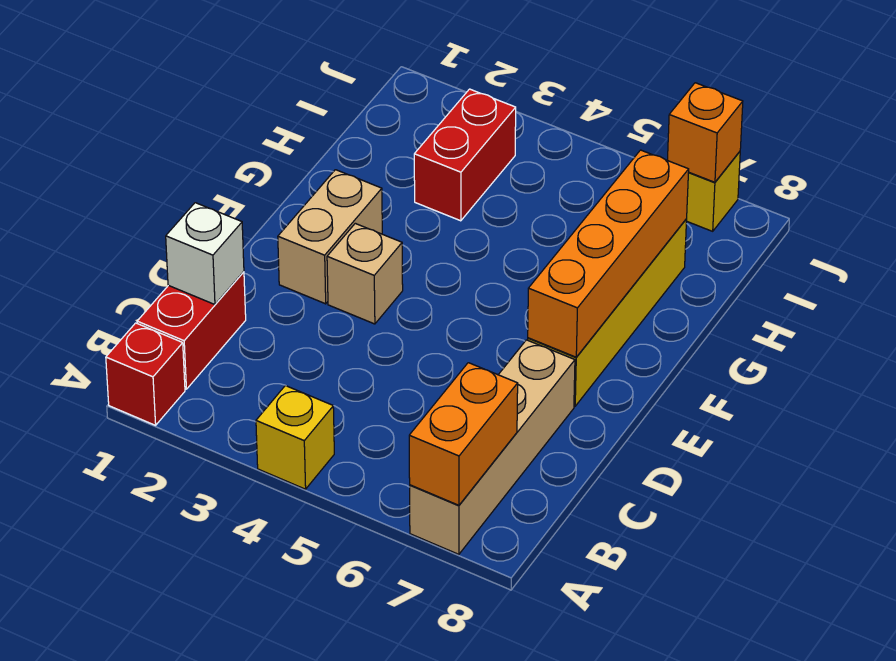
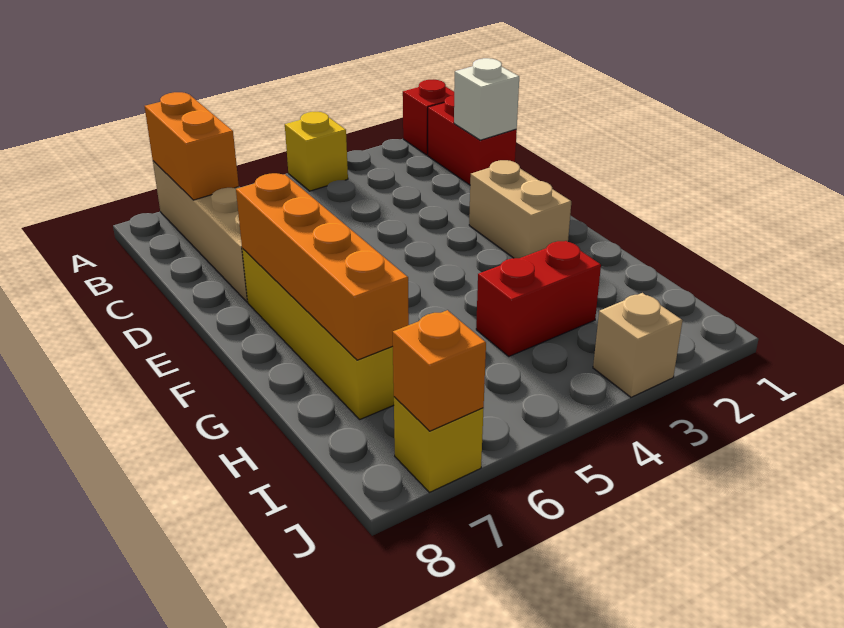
tan 1x1 brick [327,223,403,324] -> tan 1x1 brick moved to [593,293,683,397]
red 1x2 brick [414,89,516,221] -> red 1x2 brick turned to [476,241,601,356]

